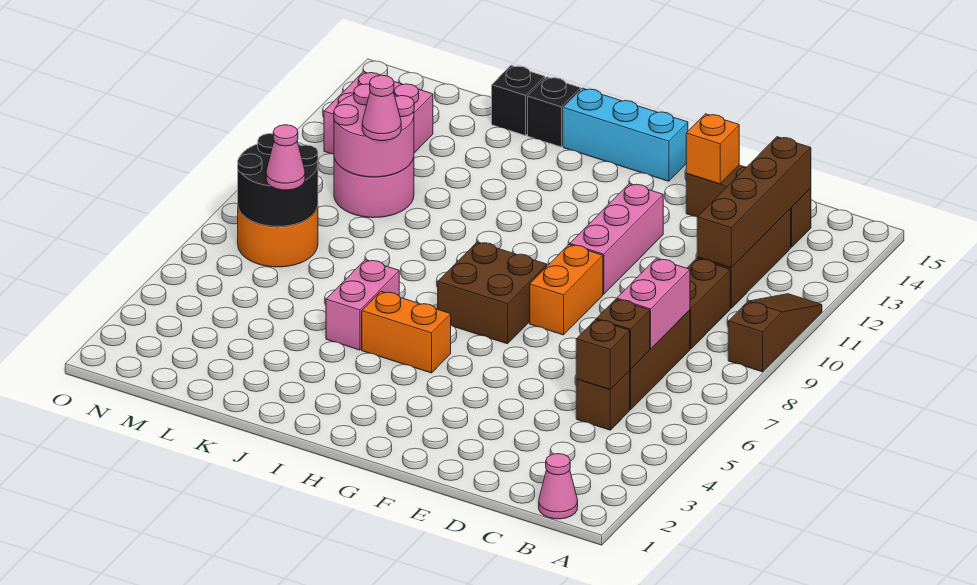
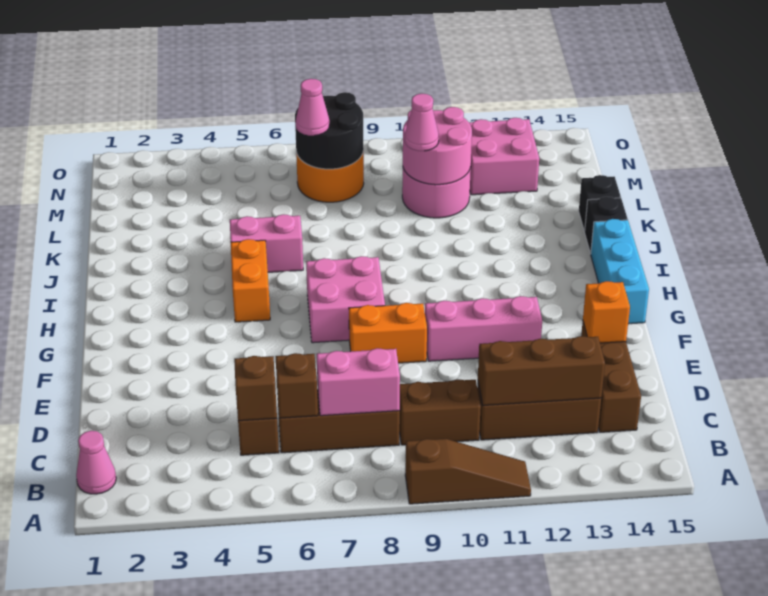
brown 1x4 brick [697,137,811,268] -> brown 1x3 brick [478,336,605,405]
brown 2x2 brick [438,242,547,344] -> pink 2x2 brick [306,256,385,343]

